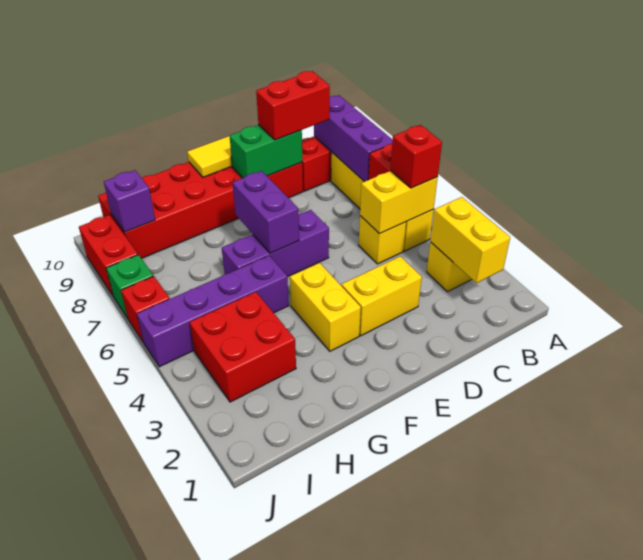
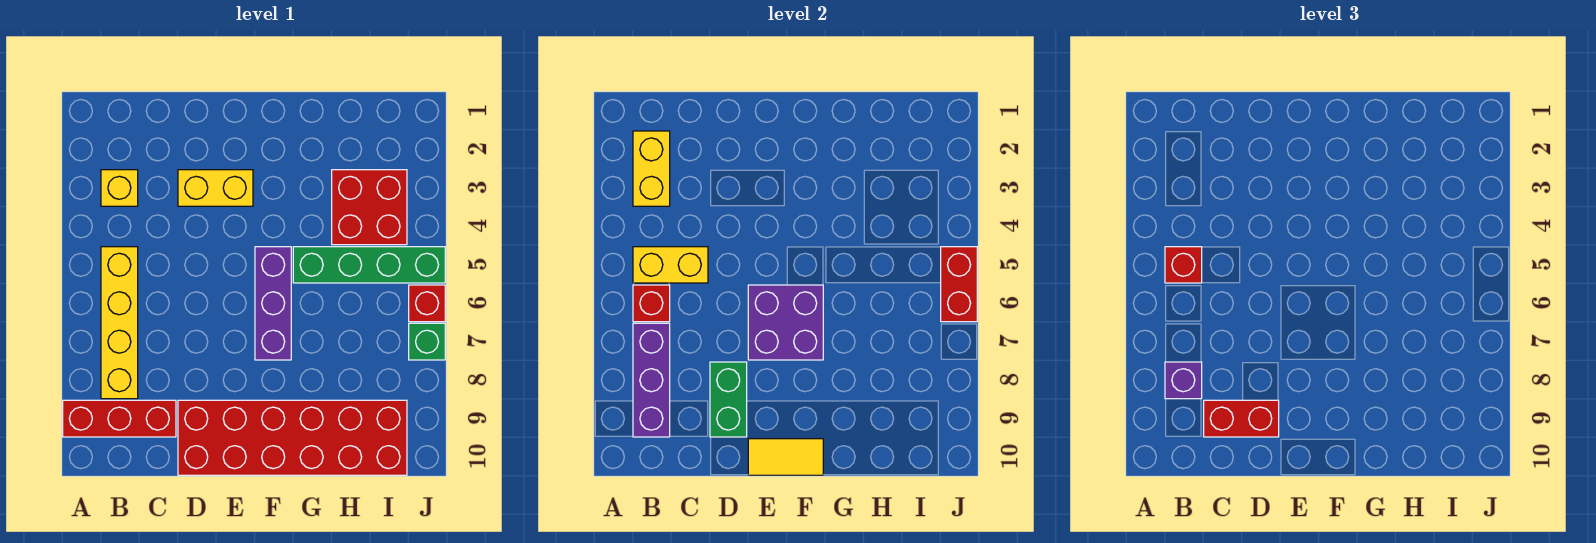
yellow 1x1 brick [359,216,406,264] -> none
green 1x2 brick [230,125,302,178] -> green 1x2 brick turned to [710,362,747,437]
purple 1x3 brick [222,210,329,277] -> purple 1x3 brick turned to [255,247,291,360]
yellow 1x2 brick [290,263,361,351] -> none
purple 1x2 brick [232,171,299,253] -> purple 2x2 brick [748,285,823,360]
purple 1x4 brick [137,256,289,367] -> green 1x4 brick [293,247,445,283]
purple 1x1 brick [104,170,155,232] -> purple 1x1 brick moved to [1165,362,1202,399]
red 1x2 brick [79,215,138,297] -> red 1x2 brick moved to [941,247,977,322]

